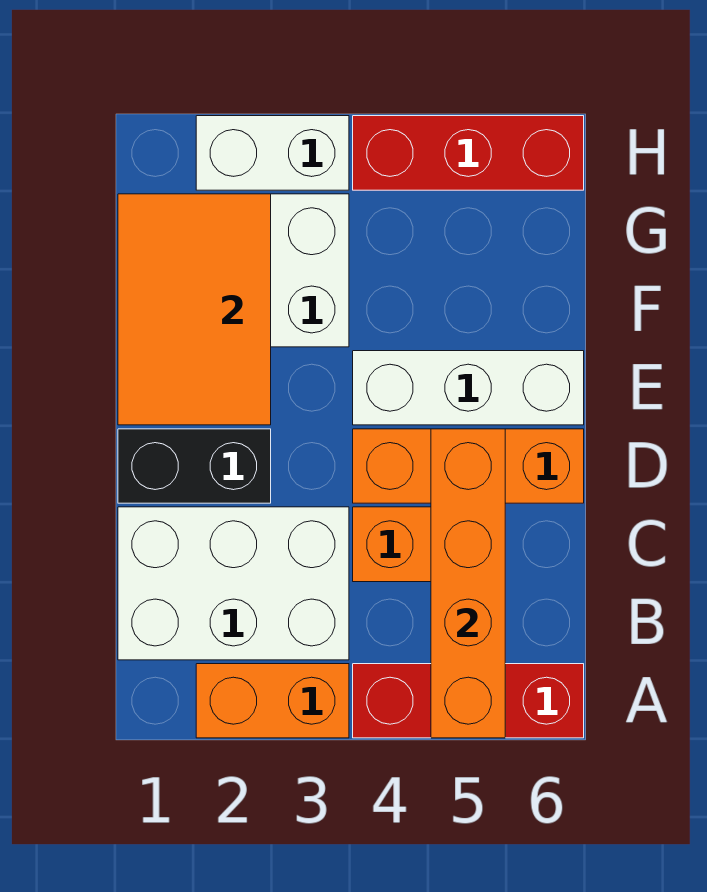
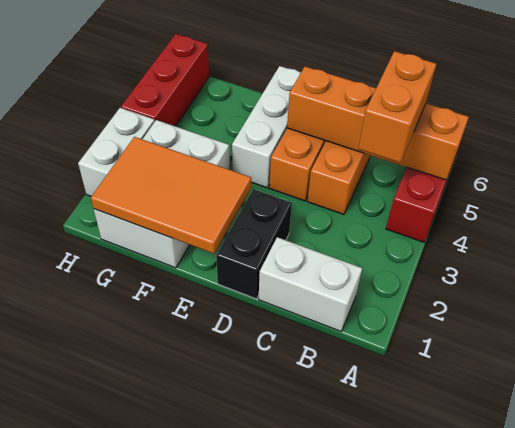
orange 1x2 brick [196,664,349,738] -> orange 1x2 brick moved to [358,51,436,163]
white 2x3 brick [118,507,349,660] -> white 1x2 brick [259,237,362,331]

